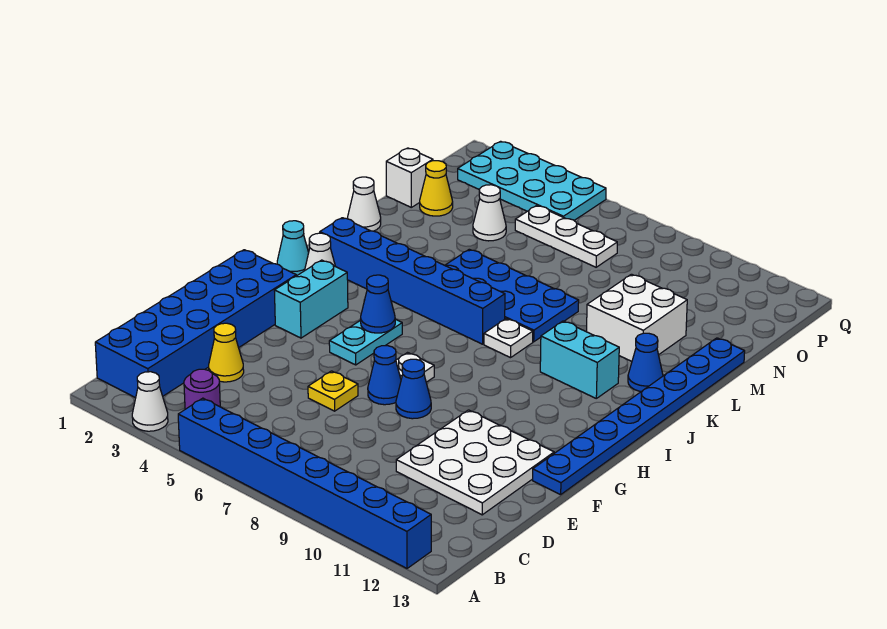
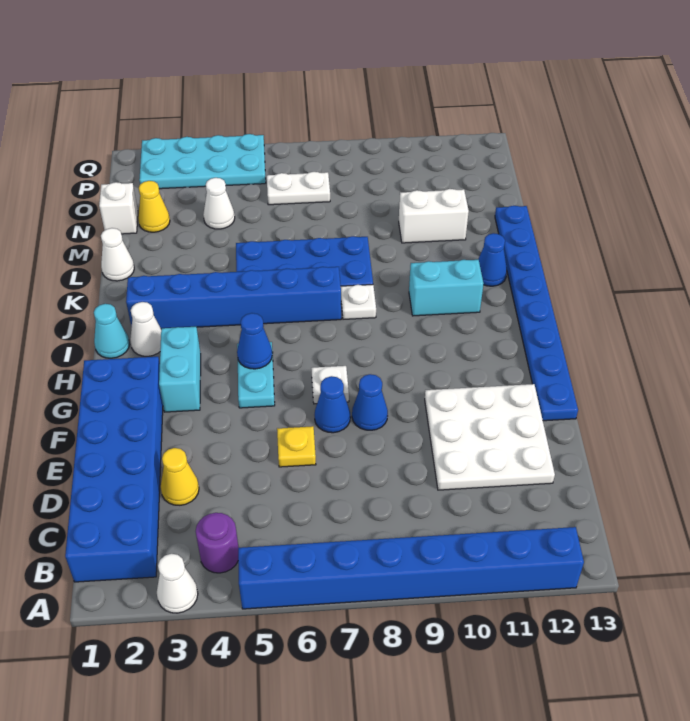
white 2x2 brick [586,274,687,361] -> white 1x2 brick [399,189,469,243]
white 1x3 plate [515,205,617,267] -> white 1x2 plate [267,172,330,205]

